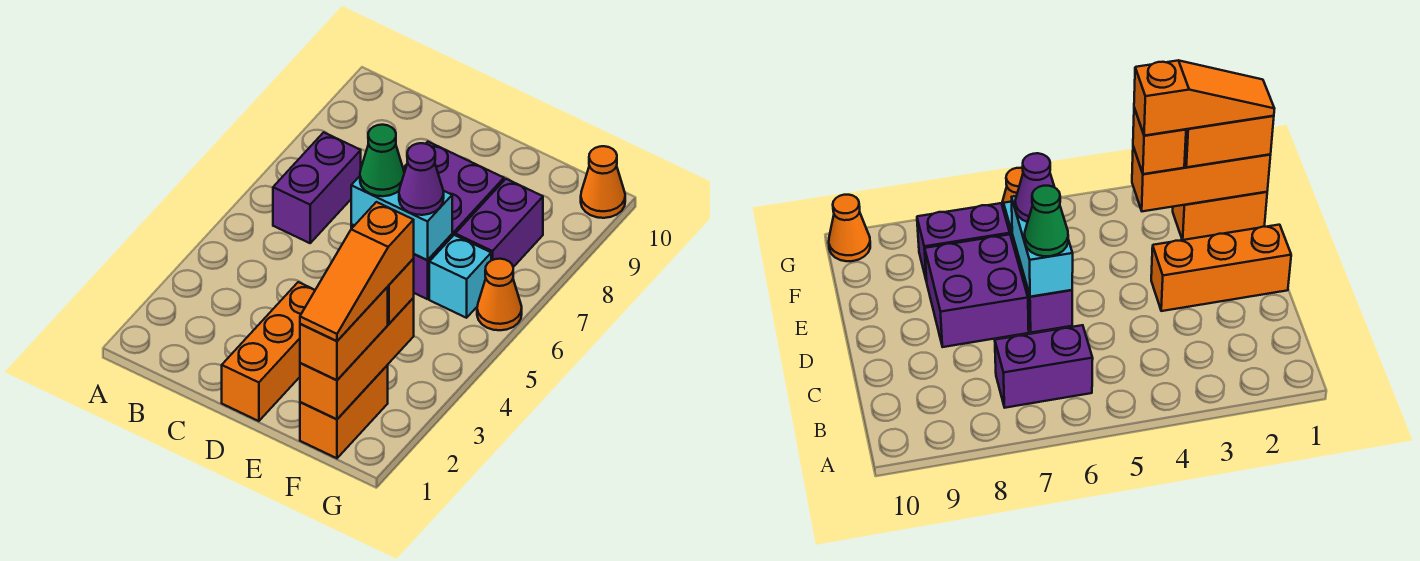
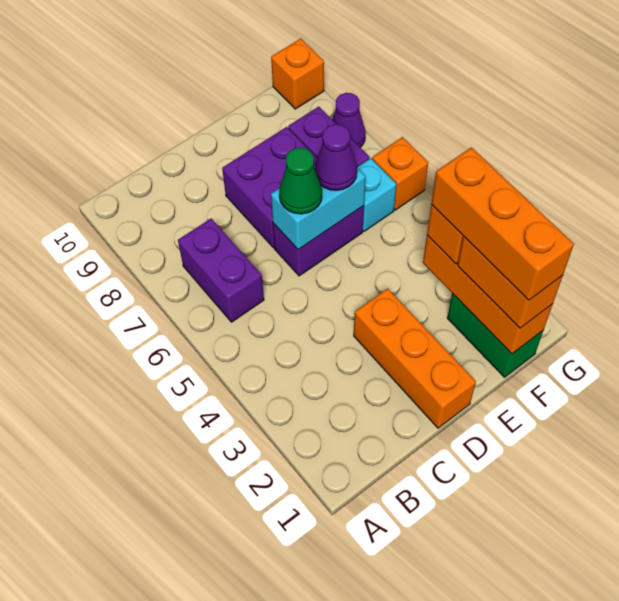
orange 1x2 brick [300,365,388,458] -> green 1x2 brick [447,294,543,377]
orange 1x3 slope [300,202,414,341] -> orange 1x3 brick [431,147,574,300]
orange 1x1 cone [477,259,522,330] -> orange 1x1 brick [372,137,428,210]
none -> purple 1x1 cone [332,93,366,147]
orange 1x1 cone [581,146,625,218] -> orange 1x1 brick [271,39,324,109]

